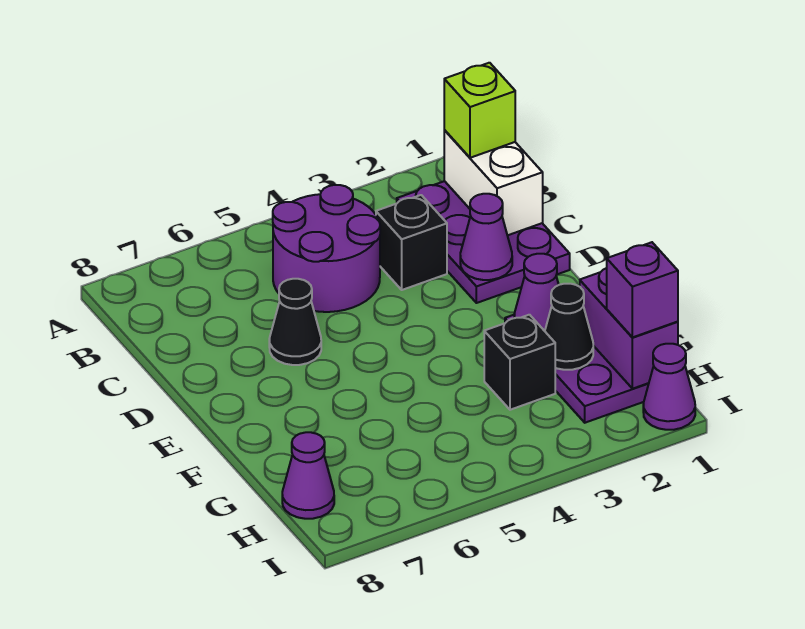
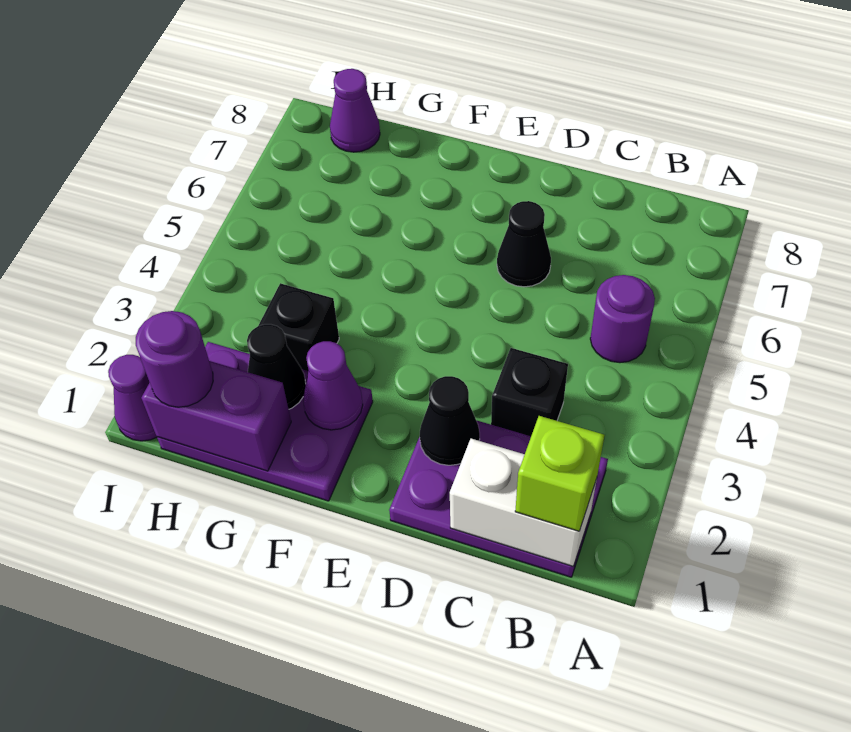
purple 2x2 round brick [273,185,380,312] -> purple 1x1 round brick [590,275,655,363]
purple 1x1 cone [460,194,512,280] -> black 1x1 cone [420,376,480,465]
purple 1x1 brick [607,242,678,337] -> purple 1x1 round brick [136,311,213,407]

